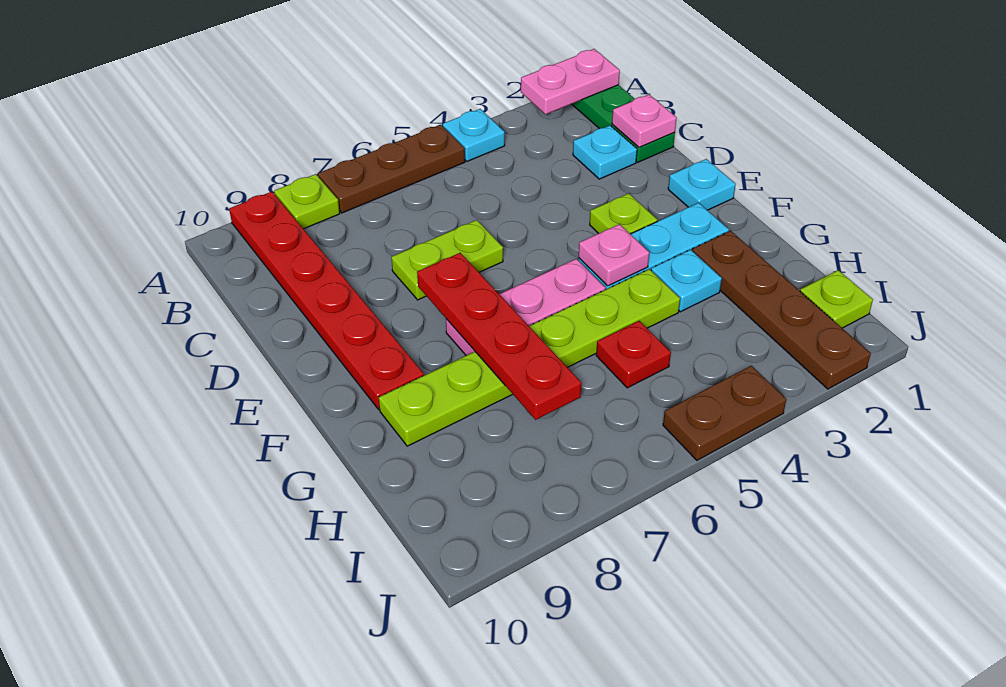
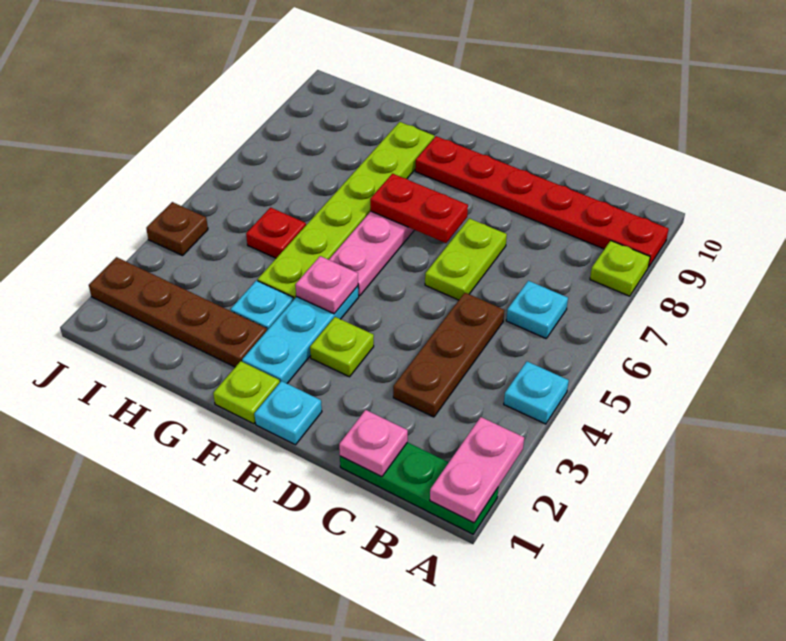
brown 1x3 plate [318,125,465,213] -> brown 1x3 plate moved to [393,293,504,417]
cyan 1x1 plate [573,126,637,179] -> cyan 1x1 plate moved to [506,281,568,338]
red 1x4 plate [417,253,581,420] -> red 1x2 plate [370,174,468,243]
lime 1x1 plate [800,270,873,328] -> lime 1x1 plate moved to [213,361,280,424]
brown 1x2 plate [663,366,786,460] -> brown 1x1 plate [146,202,208,256]

